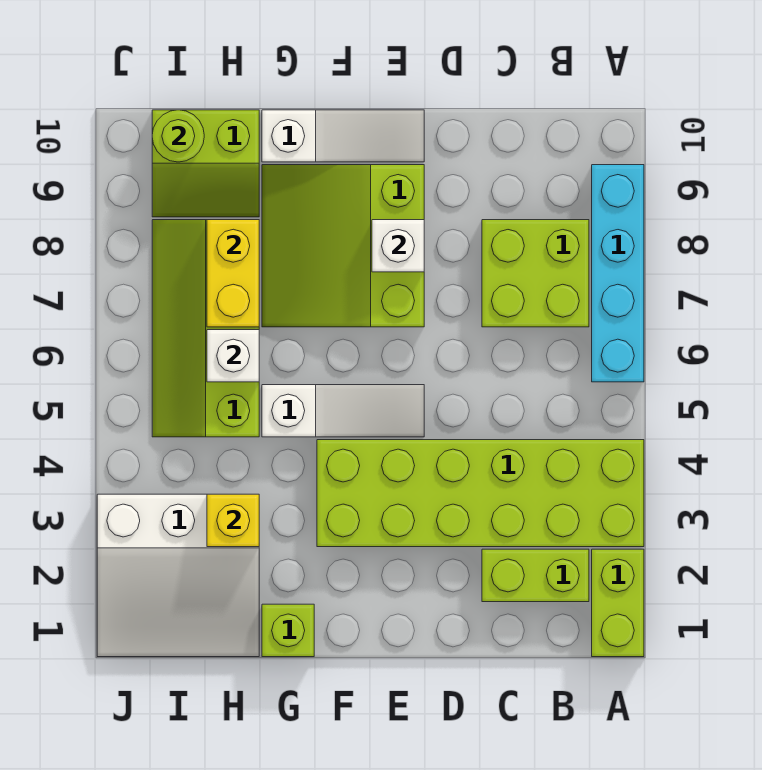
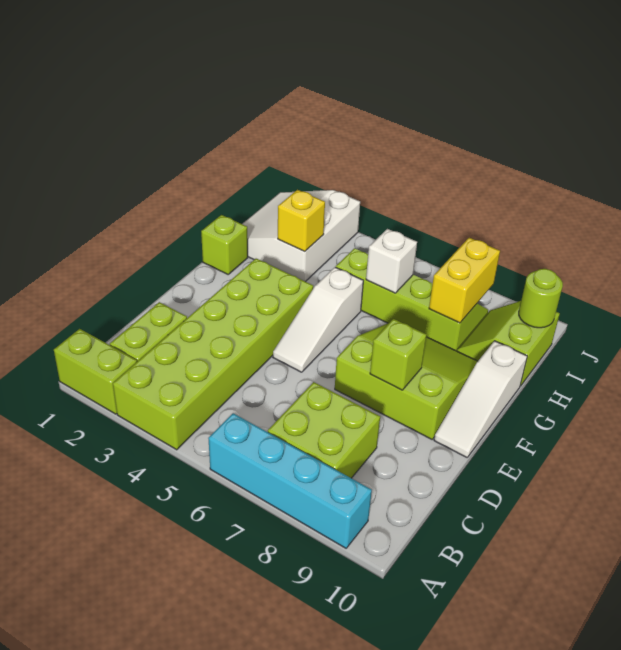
white 1x1 brick [372,220,424,272] -> lime 1x1 brick [370,319,426,390]
yellow 1x2 brick [207,220,259,327] -> yellow 1x2 brick turned to [429,238,500,323]

